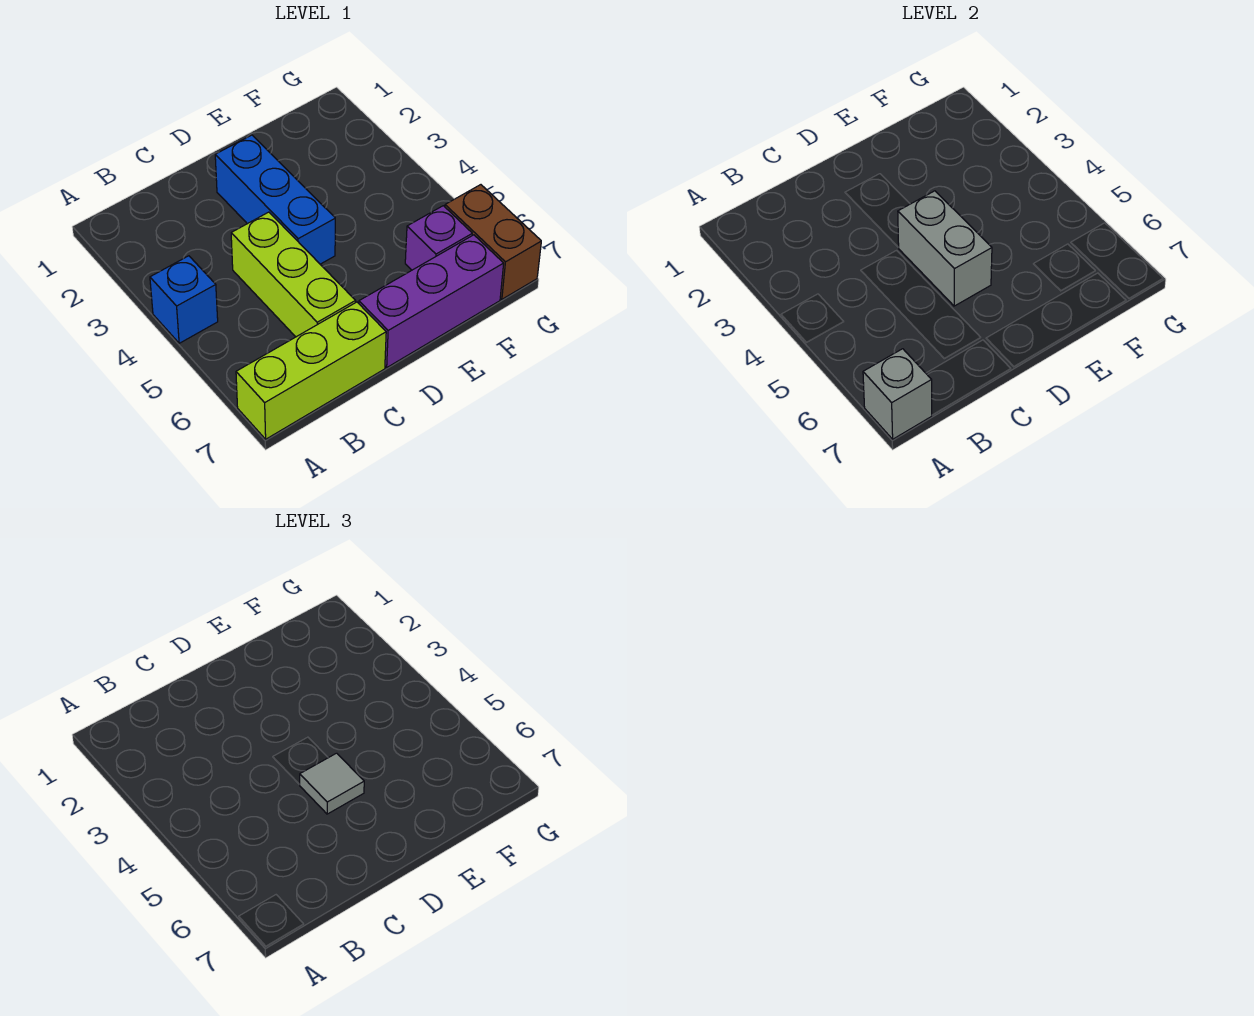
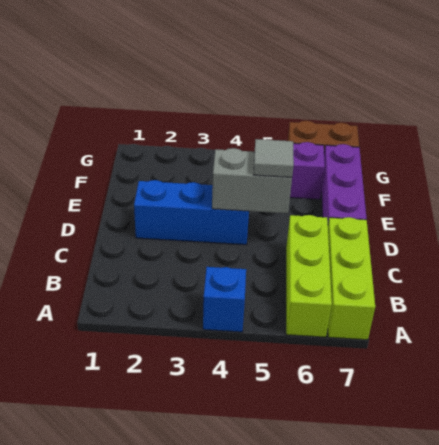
grey 1x1 brick [863,349,932,439] -> none
lime 1x3 brick [231,212,356,337] -> lime 1x3 brick turned to [286,215,332,337]

